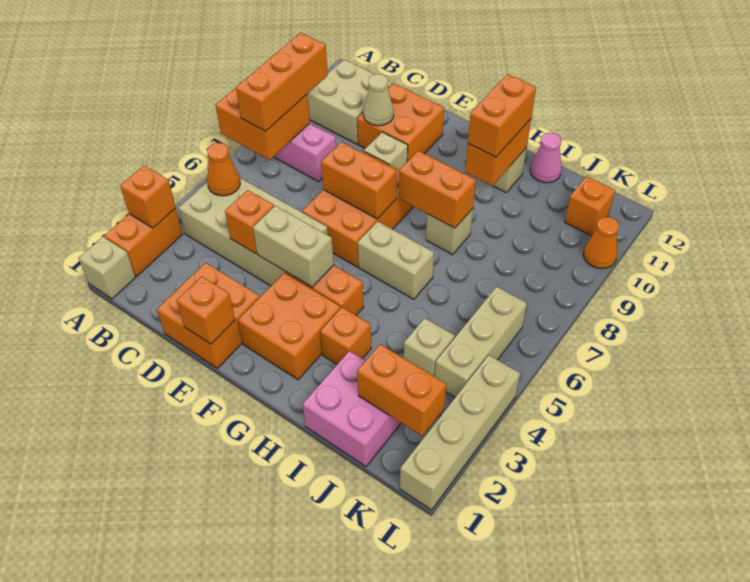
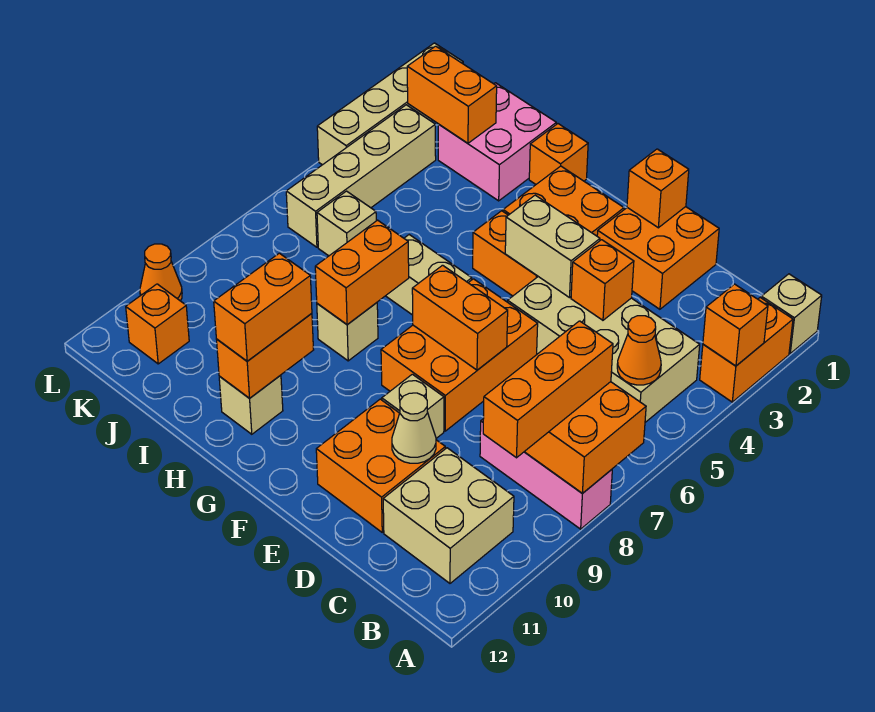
orange 1x2 brick [399,151,476,228] -> orange 1x2 brick turned to [315,220,409,325]
orange 1x1 brick [320,307,371,364] -> orange 1x1 brick moved to [529,124,588,184]
pink 1x1 cone [530,133,562,183] -> none
tan 1x1 brick [404,318,455,377] -> tan 1x1 brick moved to [317,191,376,256]
tan 1x3 brick [435,287,527,397] -> tan 1x4 brick [286,105,436,247]

